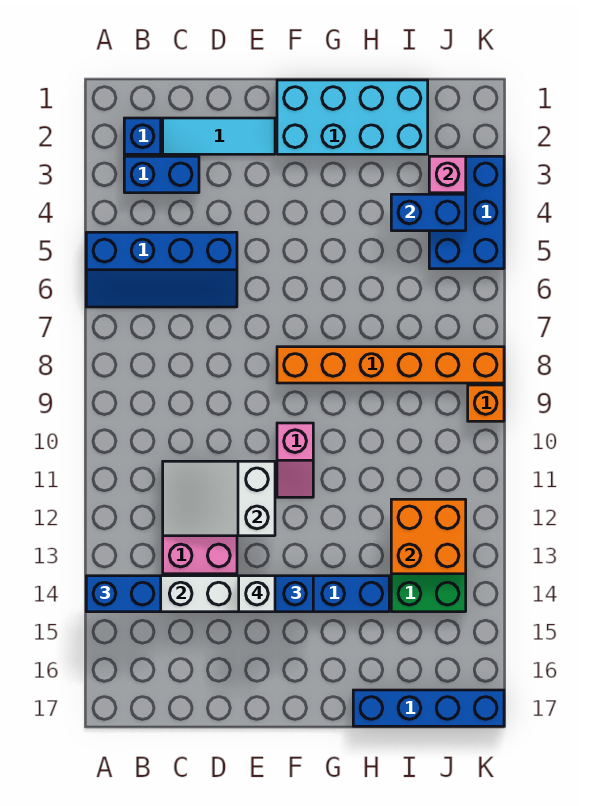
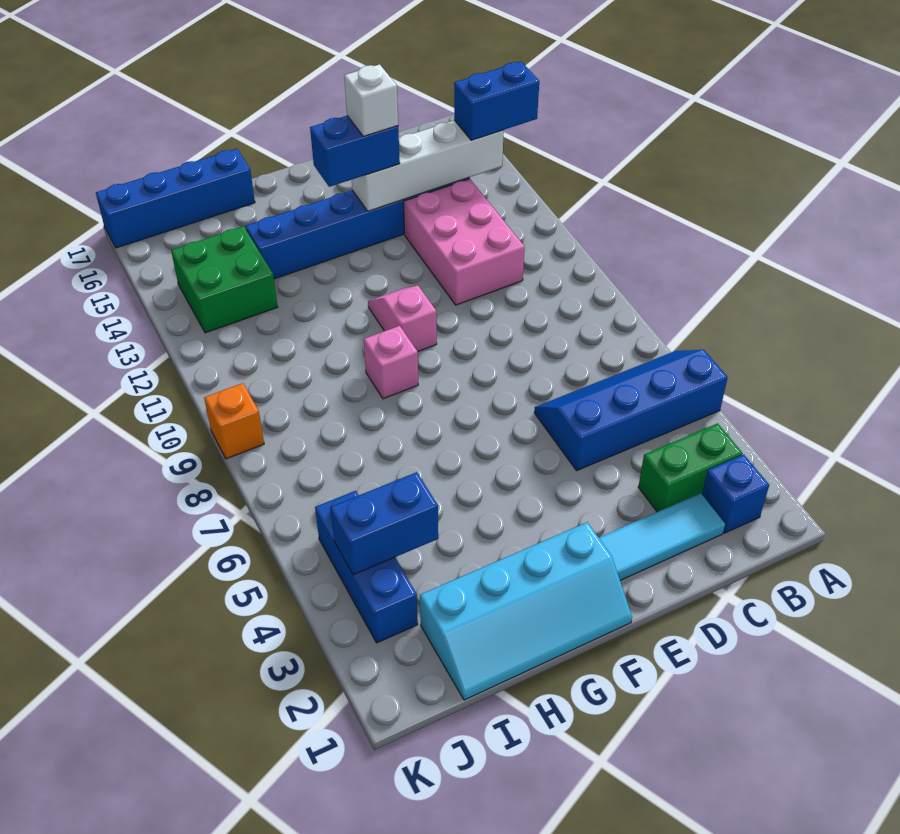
blue 1x2 brick [124,156,199,193] -> green 1x2 brick [638,423,742,512]
white 2x3 slope [163,461,275,536] -> none
cyan 2x4 brick [277,80,428,154] -> cyan 2x4 slope [420,522,632,700]
orange 1x6 brick [277,347,504,383] -> none
orange 2x2 brick [391,499,466,574] -> none
blue 2x3 brick [429,156,504,269] -> blue 1x3 brick [315,491,418,643]
pink 1x1 brick [429,156,466,193] -> pink 1x1 brick moved to [364,326,418,399]

